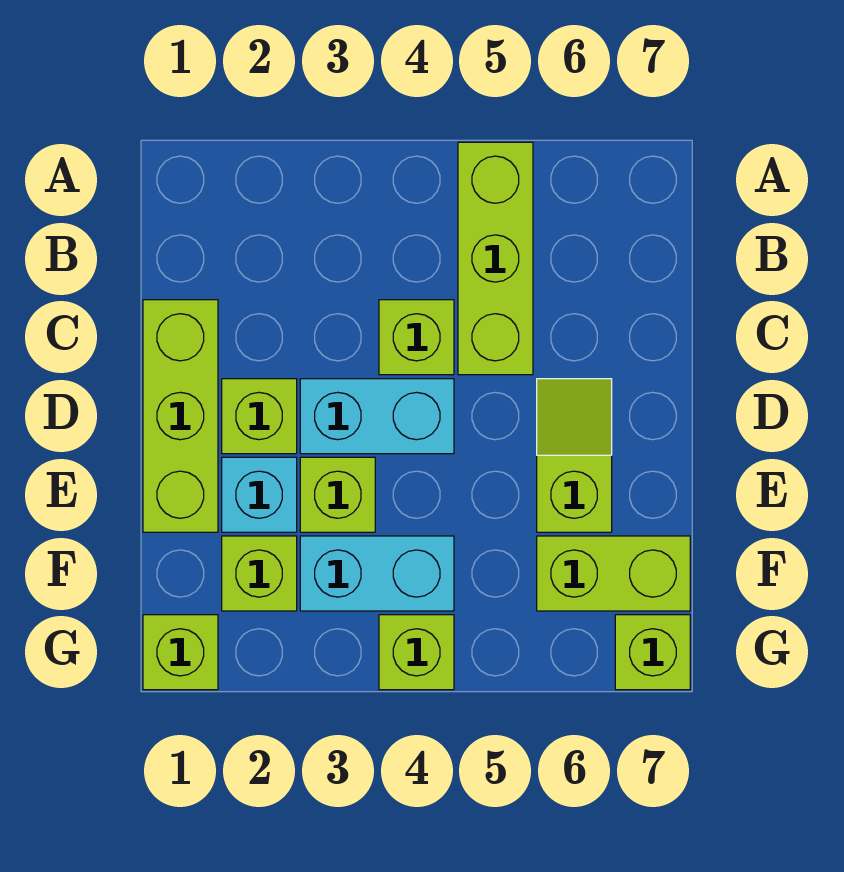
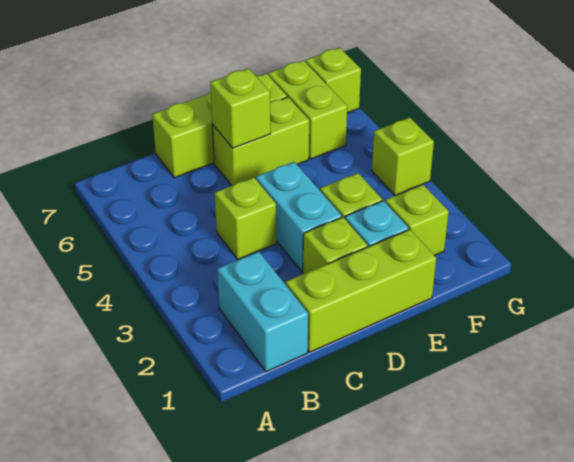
lime 1x3 brick [458,142,533,375] -> lime 1x3 brick moved to [152,74,287,178]
lime 1x2 slope [537,379,612,532] -> lime 1x2 brick [212,97,309,186]
cyan 1x2 brick [300,536,454,611] -> cyan 1x2 brick moved to [217,251,308,372]
lime 1x1 brick [143,615,218,690] -> lime 1x1 brick moved to [210,69,271,148]

